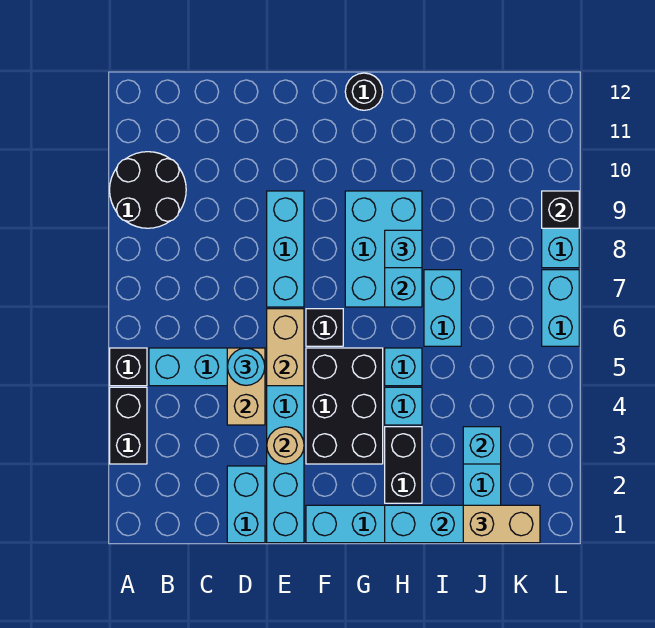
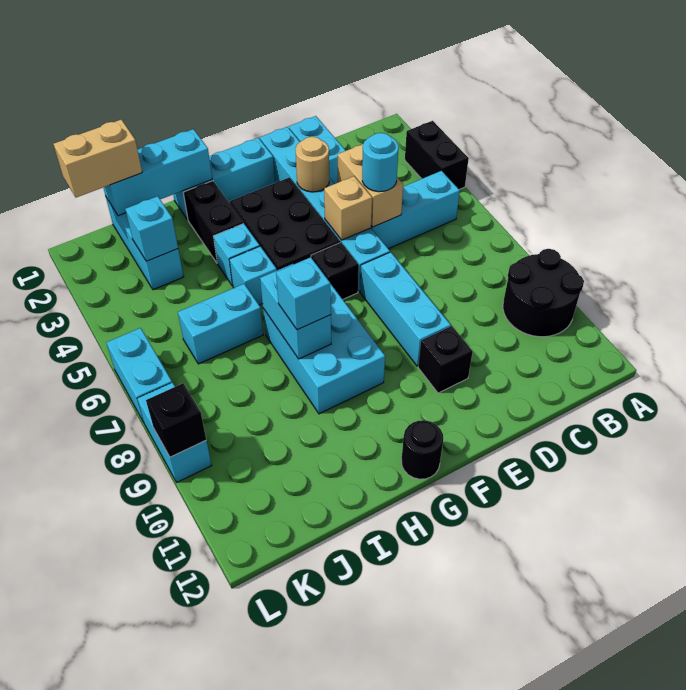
black 1x1 brick [110,348,147,386] -> black 1x1 brick moved to [418,326,473,393]
tan 1x2 brick [267,309,304,386] -> tan 1x1 brick [324,176,372,240]
cyan 1x2 brick [424,270,461,346] -> cyan 1x2 brick turned to [178,284,263,364]

